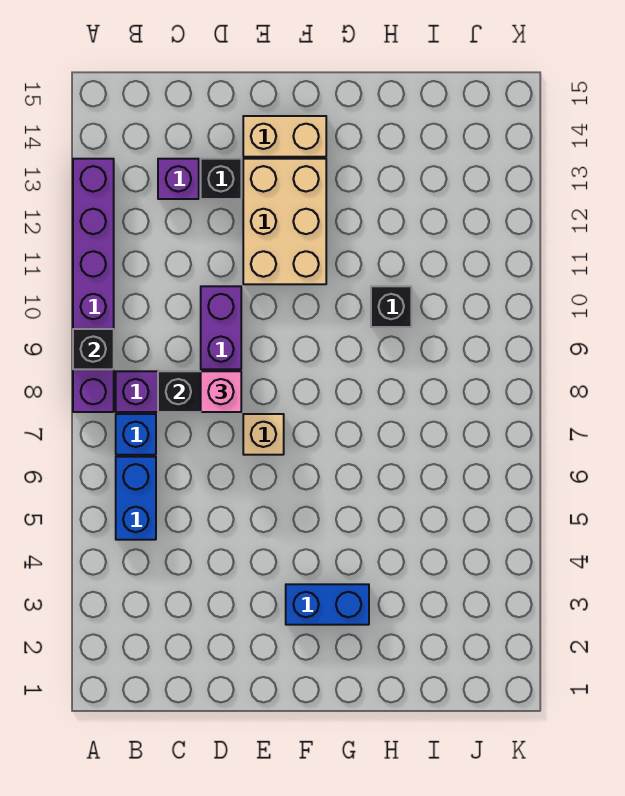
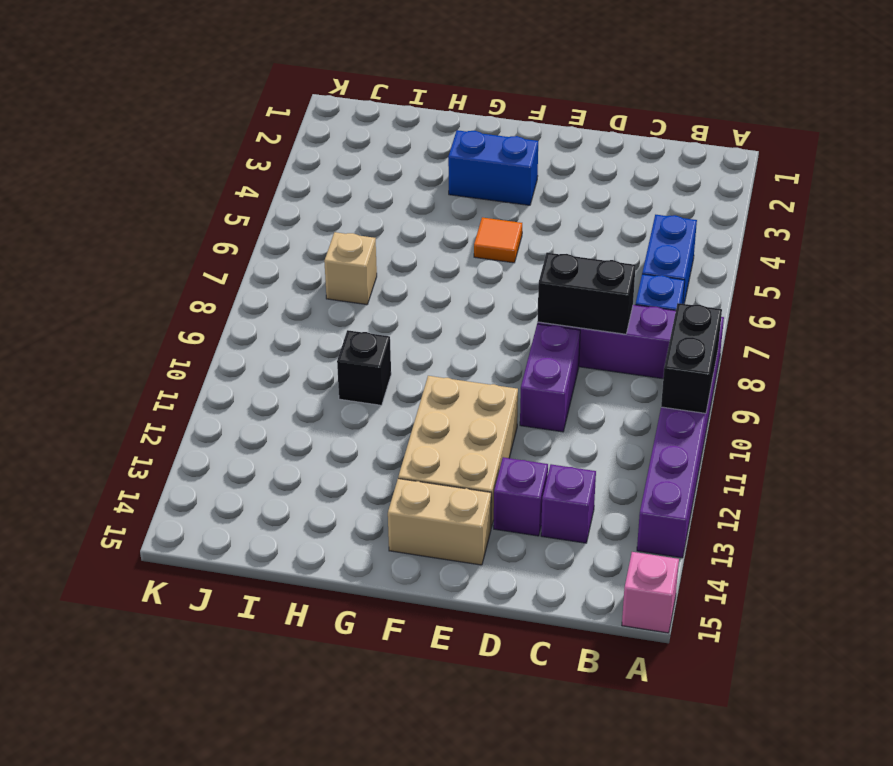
black 1x1 brick [73,329,114,369] -> black 1x2 brick [661,303,722,413]
pink 1x1 brick [201,371,241,412] -> pink 1x1 brick moved to [622,552,679,633]
black 1x1 brick [201,159,241,199] -> purple 1x1 brick [494,457,548,536]
tan 1x1 brick [243,414,284,455] -> tan 1x1 brick moved to [324,232,377,305]
none -> orange 1x1 tile [474,217,522,263]

